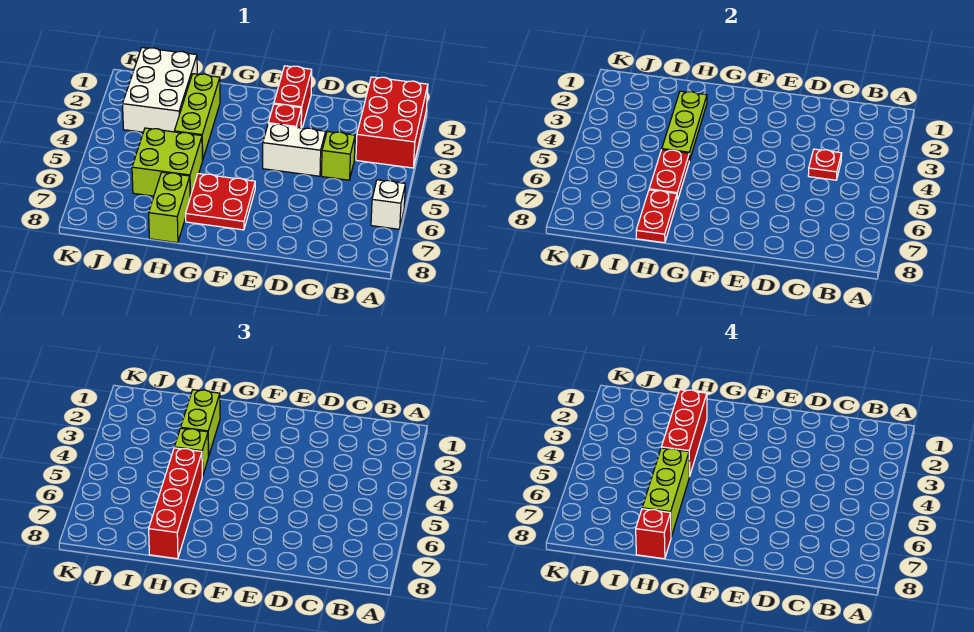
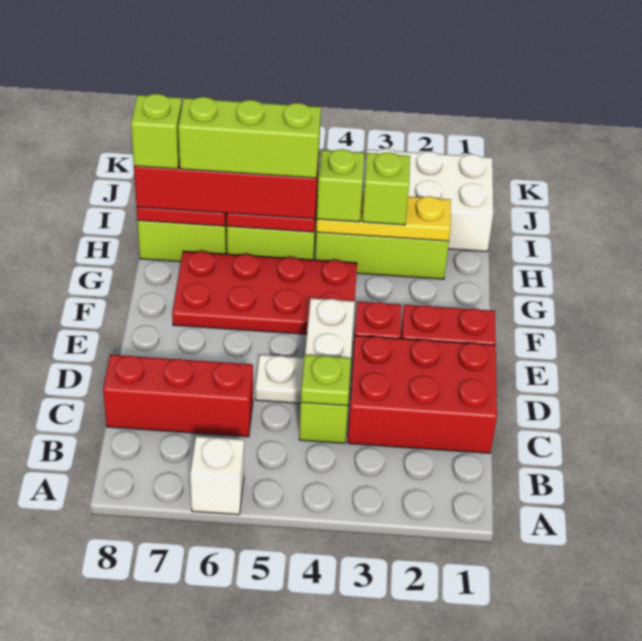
red 2x3 brick [356,77,428,168] -> red 2x3 brick moved to [348,336,497,453]
red 1x1 plate [808,149,842,180] -> lime 1x1 plate [301,355,351,406]
none -> white 1x1 plate [255,355,304,403]
red 2x2 plate [186,174,255,230] -> red 2x4 plate [172,251,357,334]
lime 1x3 plate [662,91,707,160] -> yellow 1x3 plate [316,194,451,241]
lime 1x2 brick [181,390,220,457] -> lime 1x1 brick [362,152,410,225]
red 1x3 brick [661,390,707,476] -> red 1x3 brick moved to [103,355,253,437]
red 1x1 brick [636,509,671,559] -> lime 1x1 brick [131,94,182,169]

